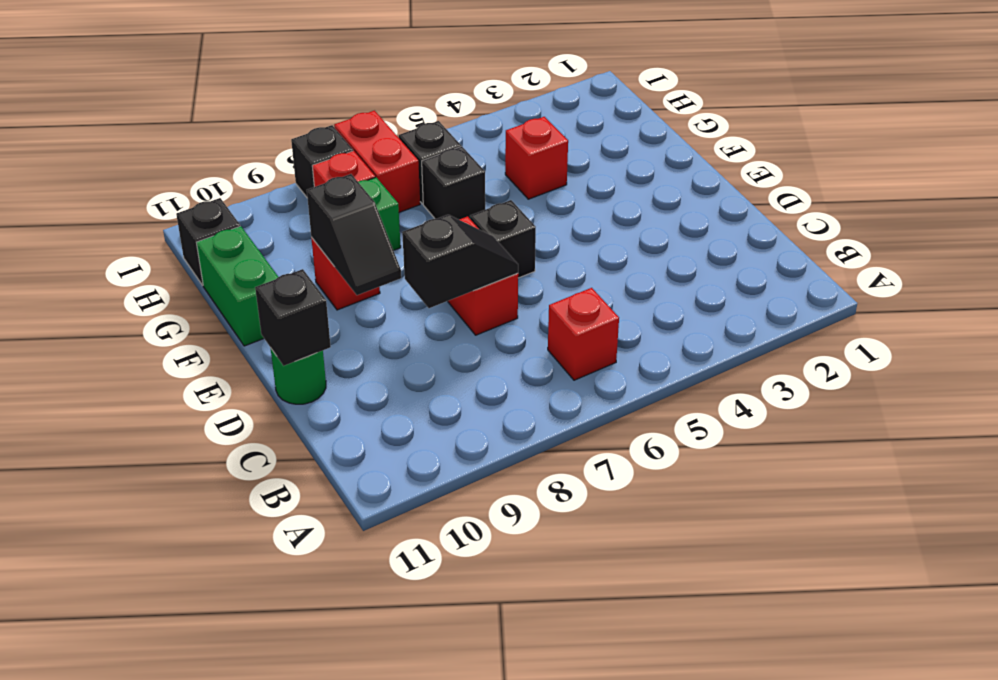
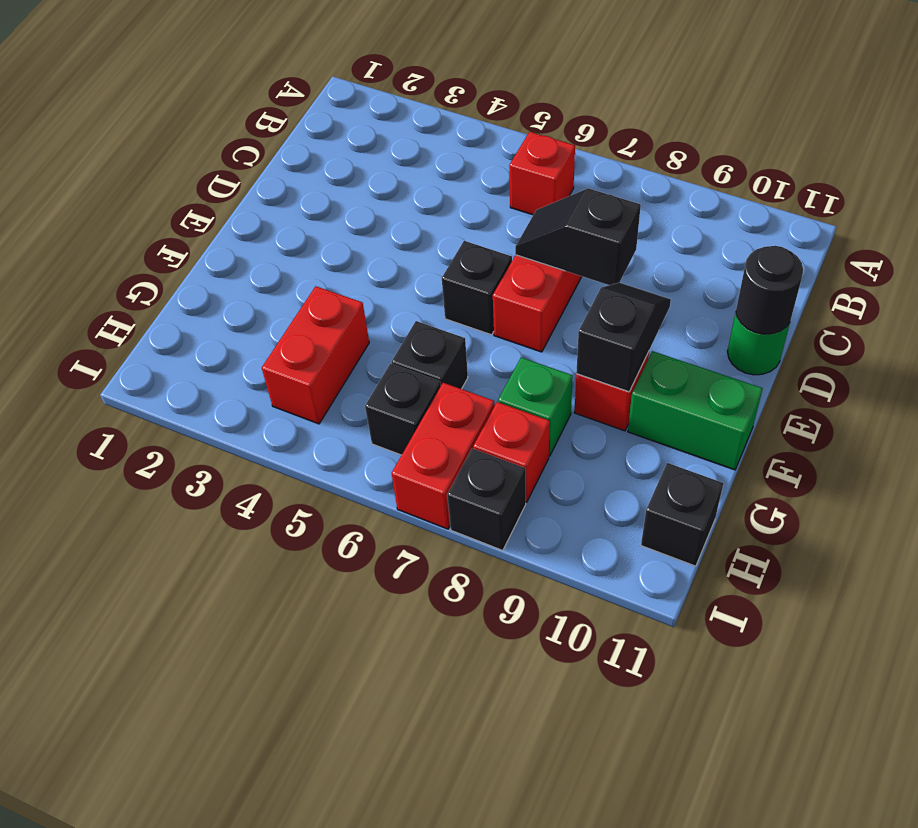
black 1x1 brick [255,269,331,366] -> black 1x1 round brick [736,246,803,334]
green 1x2 brick [196,226,278,346] -> green 1x2 brick turned to [628,351,763,470]
red 1x1 brick [505,117,568,199] -> red 1x2 brick [262,286,369,424]

